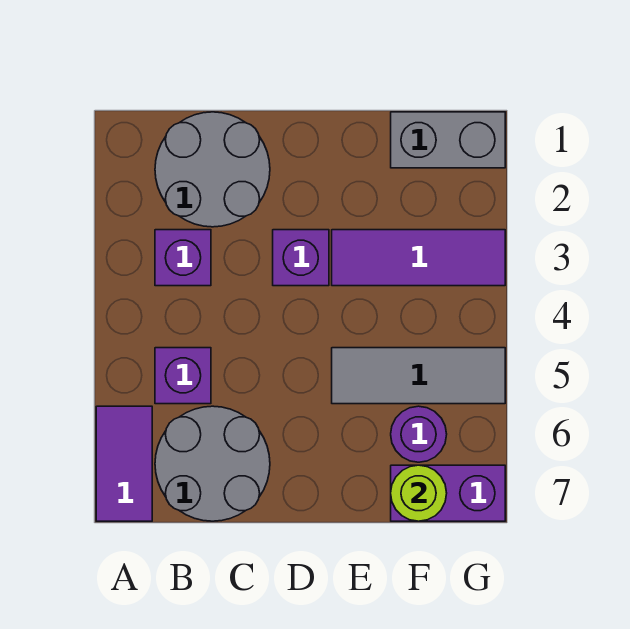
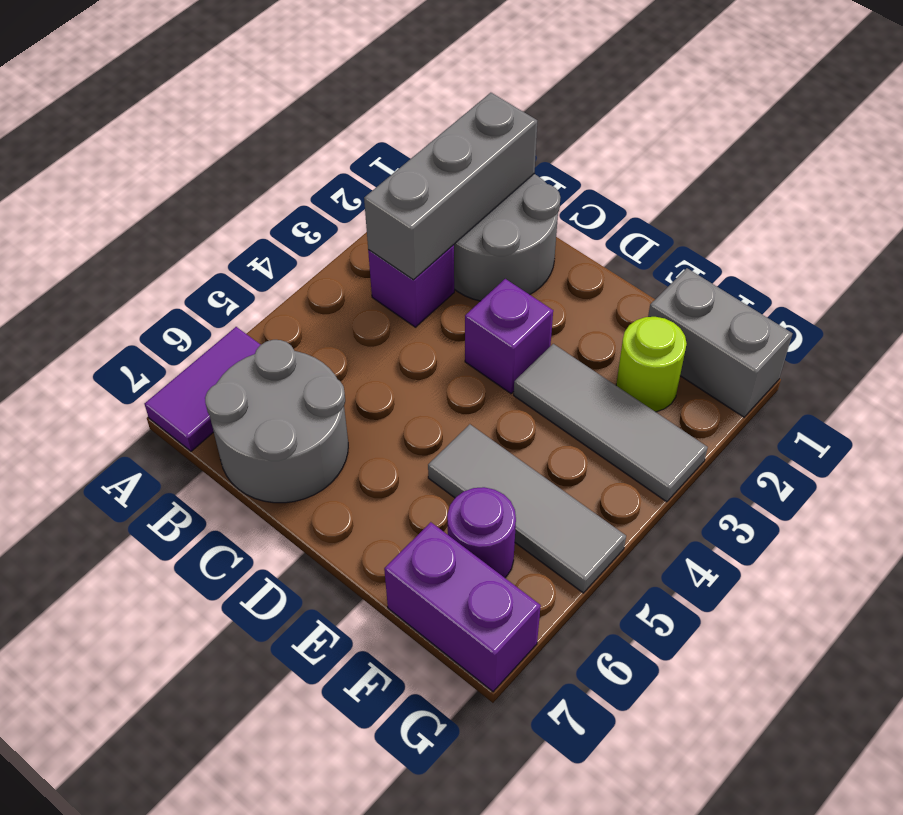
none -> grey 1x3 brick [364,93,537,280]
purple 1x1 brick [155,348,211,404] -> none
purple 1x3 tile [332,230,505,286] -> grey 1x3 tile [514,344,708,502]
lime 1x1 round brick [391,465,447,521] -> lime 1x1 round brick moved to [616,317,687,412]

